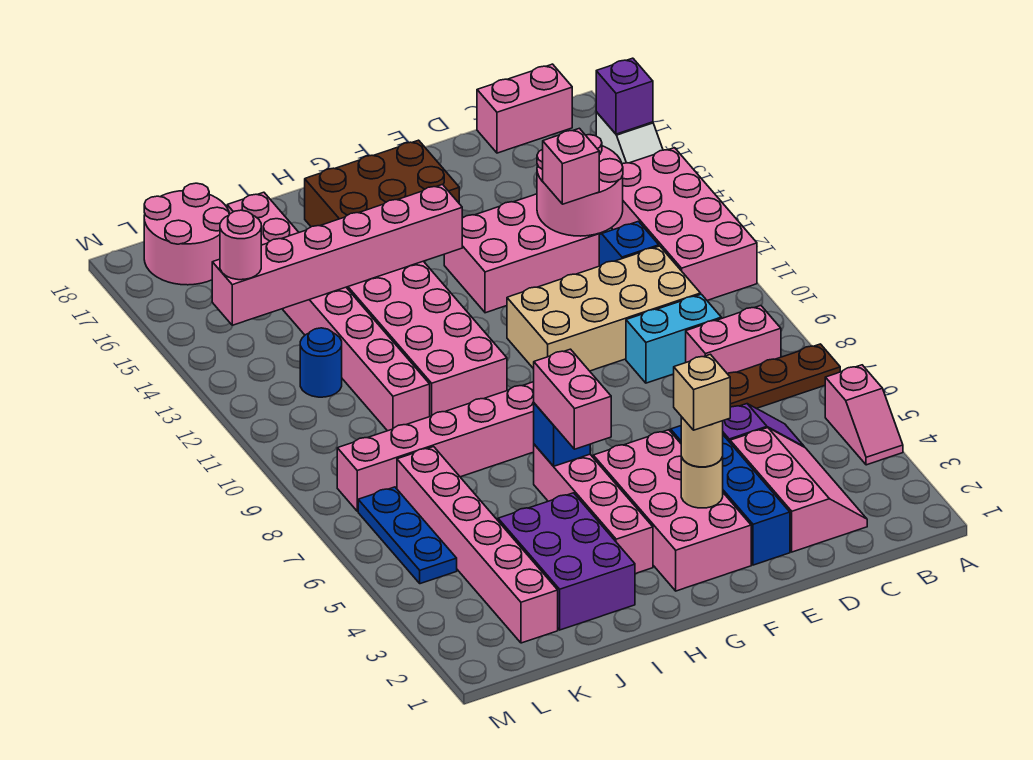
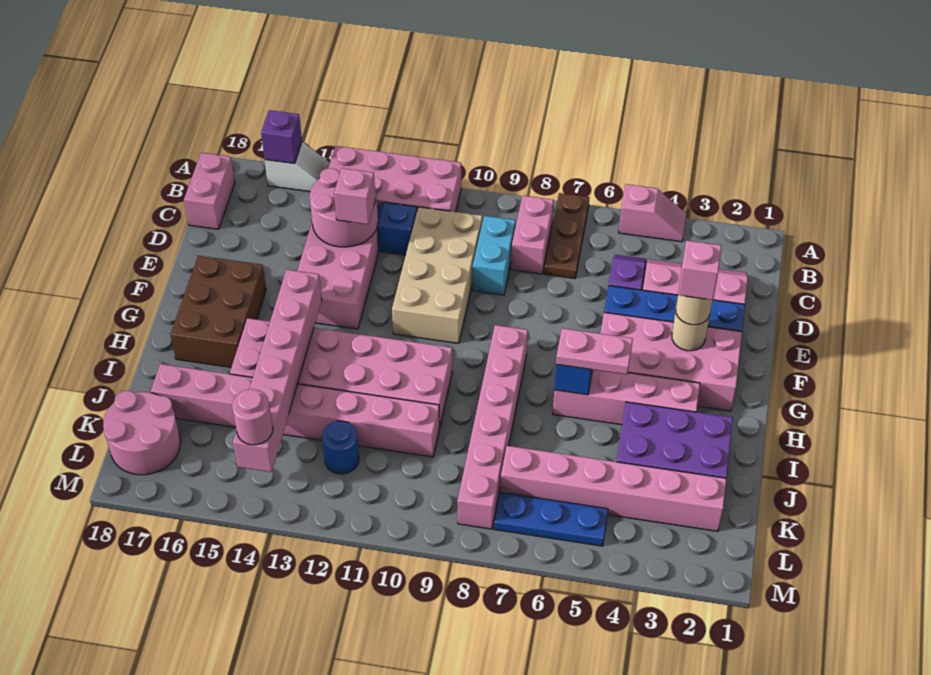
tan 1x1 brick [674,354,730,430] -> pink 1x1 brick [678,241,721,300]
pink 1x2 brick [534,349,611,449] -> pink 1x2 plate [556,328,633,374]

